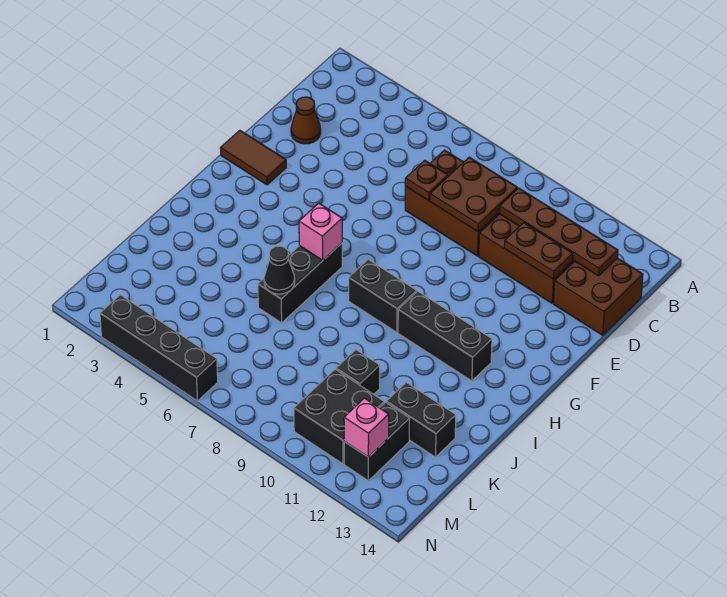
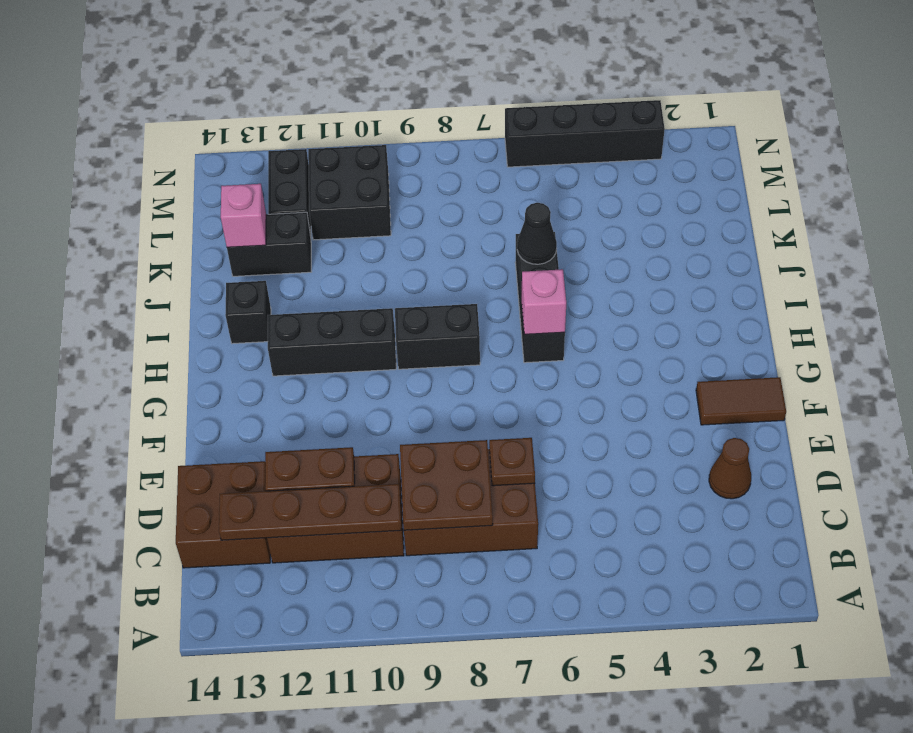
black 1x1 brick [336,350,380,394] -> black 1x1 brick moved to [225,281,271,344]
pink 1x1 brick [344,398,389,457] -> pink 1x1 brick moved to [221,184,266,247]

